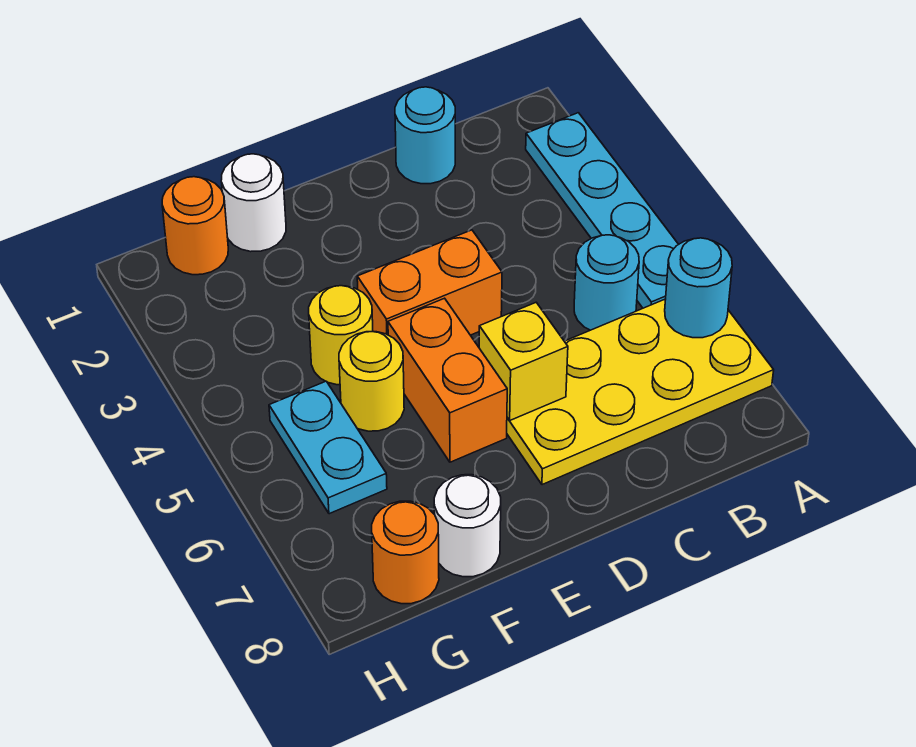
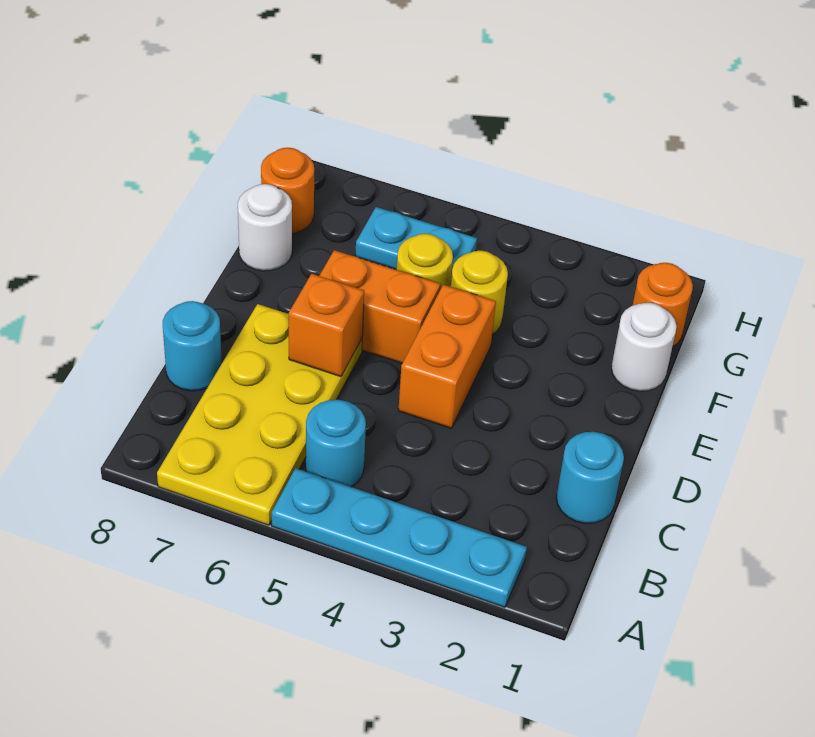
cyan 1x1 round brick [665,238,732,338] -> cyan 1x1 round brick moved to [163,301,222,391]
yellow 1x1 brick [479,303,568,420] -> orange 1x1 brick [289,274,364,377]

